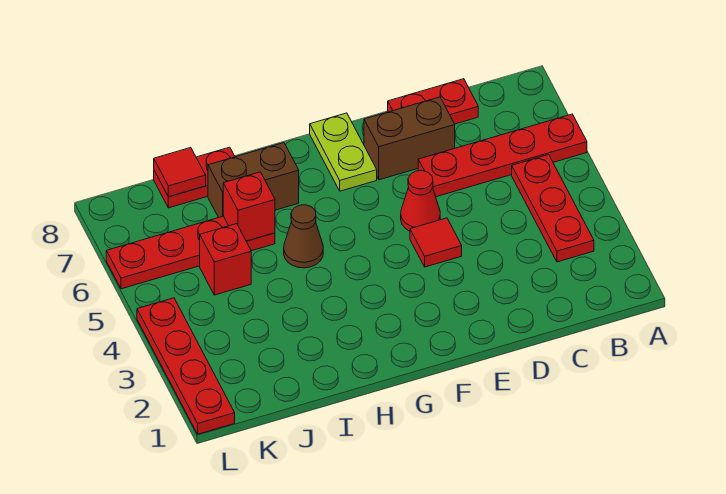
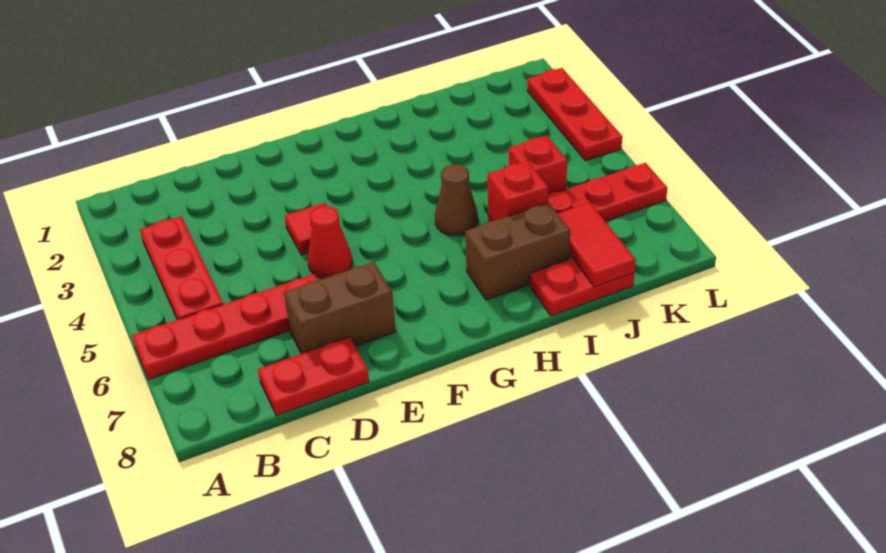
lime 1x2 plate [310,113,377,191] -> none
red 1x1 tile [154,148,206,197] -> red 1x2 tile [558,203,636,287]
red 1x4 plate [137,298,235,434] -> red 1x3 plate [527,68,622,161]

